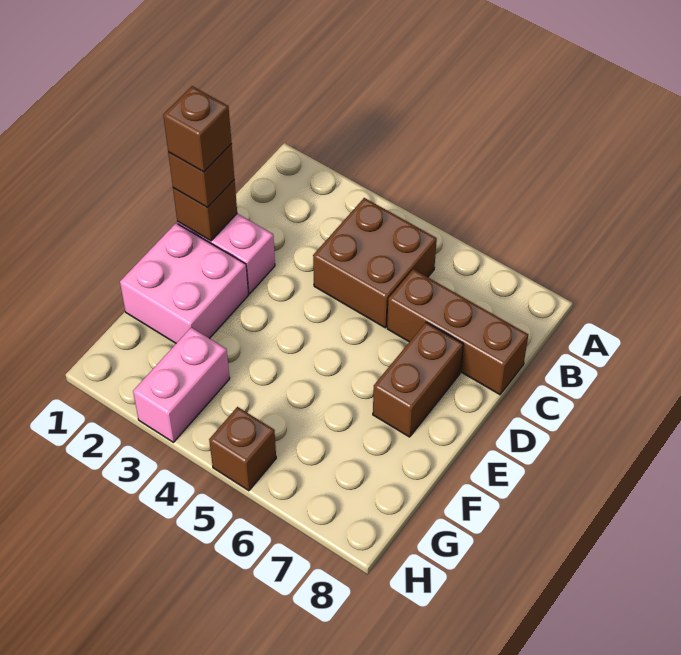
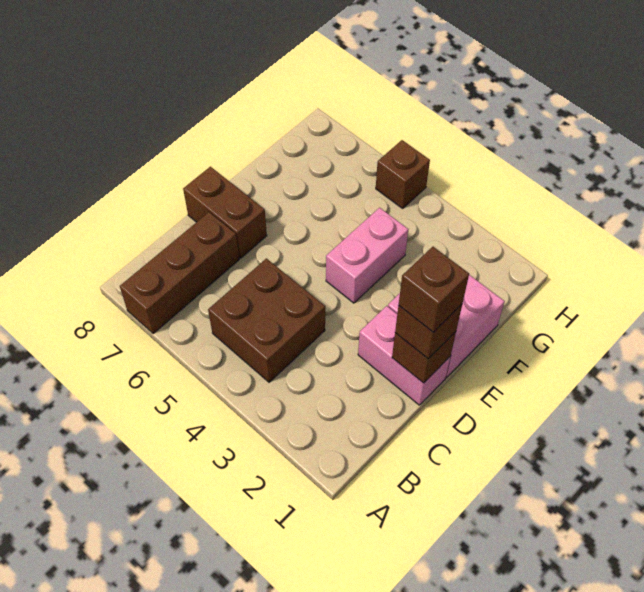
brown 1x3 brick [387,269,528,395] -> brown 1x3 brick turned to [120,212,239,334]
brown 1x2 brick [373,322,463,437] -> brown 1x2 brick turned to [183,167,267,258]
pink 1x2 brick [133,328,230,442] -> pink 1x2 brick moved to [326,208,408,303]

